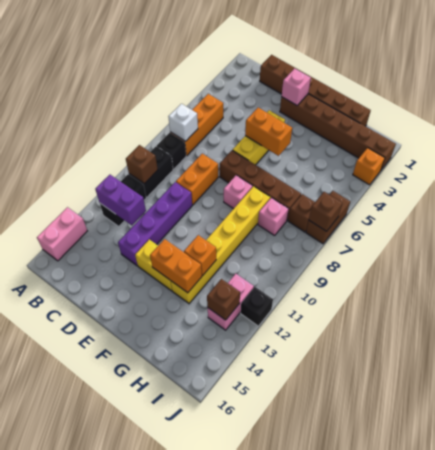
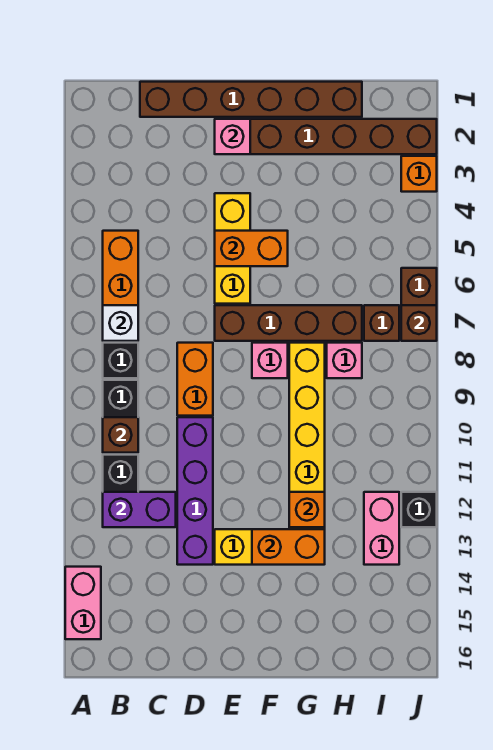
brown 1x1 brick [207,279,240,320] -> none

